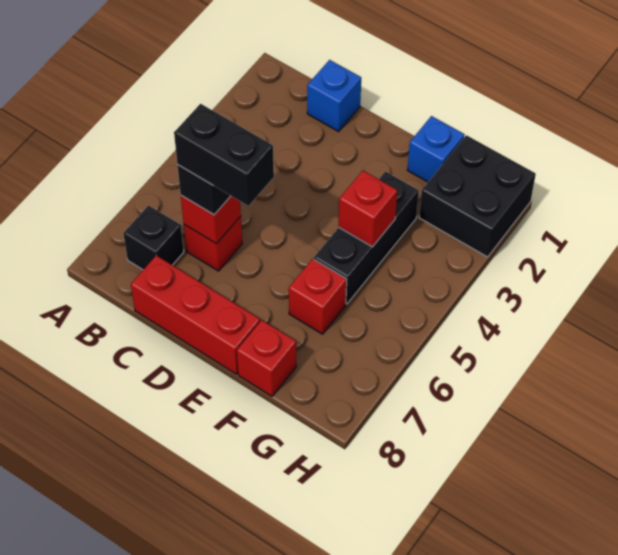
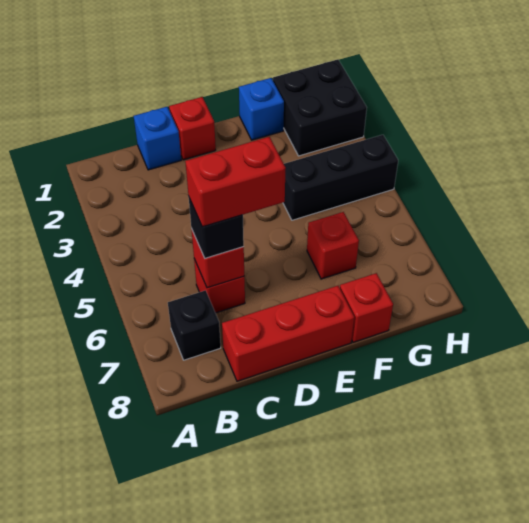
black 1x2 brick [174,104,274,206] -> red 1x2 brick [185,137,286,227]
black 1x3 brick [314,171,419,304] -> black 1x3 brick turned to [283,135,398,220]
red 1x1 brick [339,171,397,247] -> red 1x1 brick moved to [169,97,216,160]

